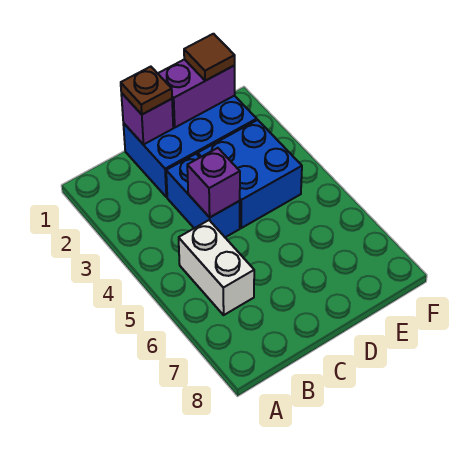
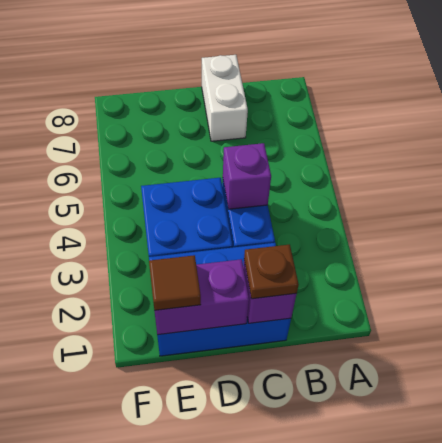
white 1x2 brick [179,220,254,315] -> white 1x2 brick moved to [202,55,248,141]

